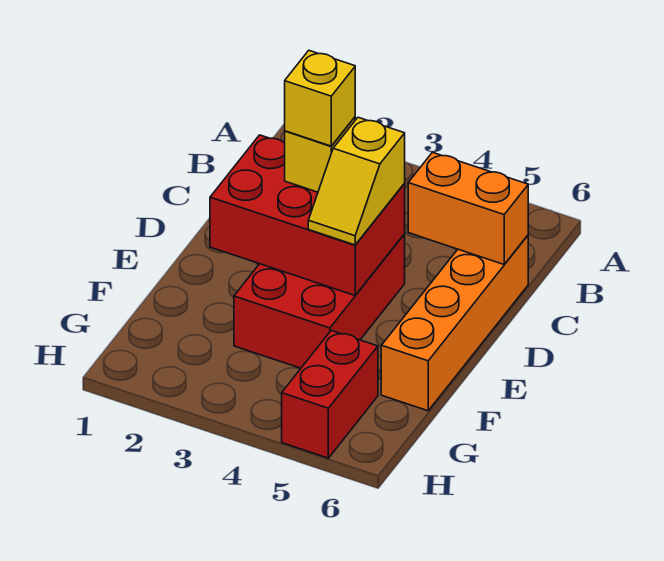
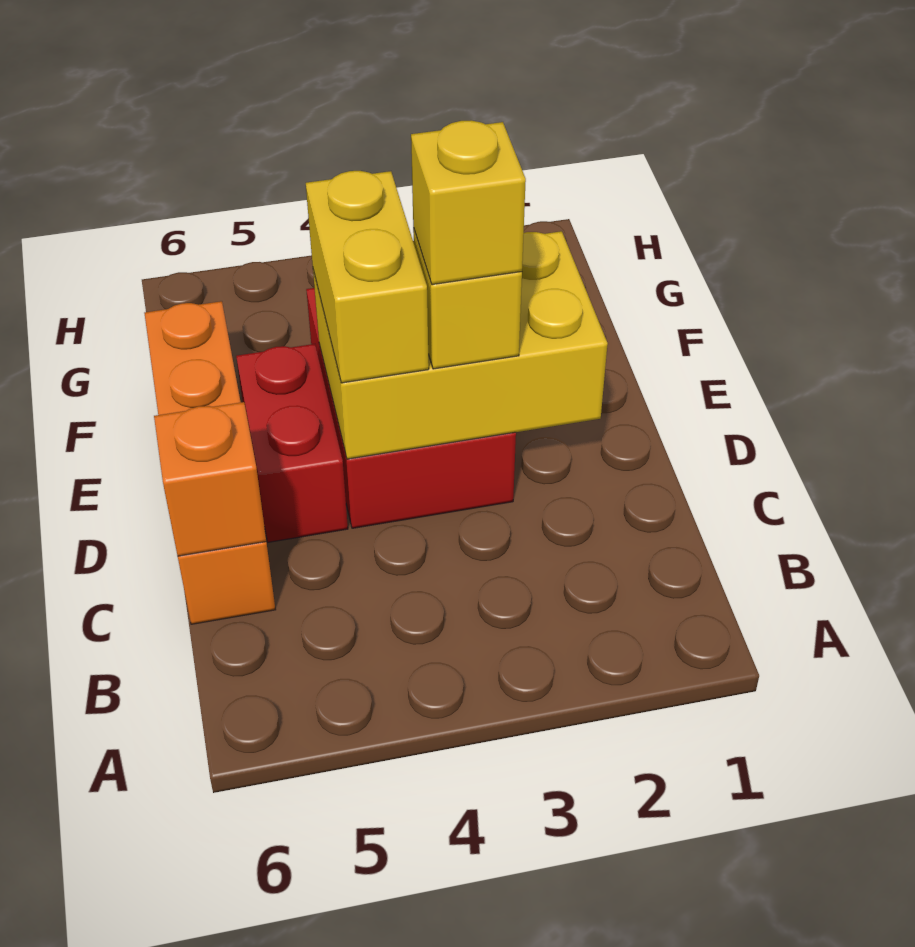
orange 1x2 brick [408,152,528,264] -> orange 1x1 brick [154,402,266,556]
red 2x3 brick [210,135,405,295] -> yellow 2x3 brick [313,231,608,459]
yellow 1x2 slope [308,117,405,245] -> yellow 1x2 brick [306,171,429,383]
red 1x2 brick [282,331,378,458] -> red 1x2 brick moved to [236,344,348,542]

